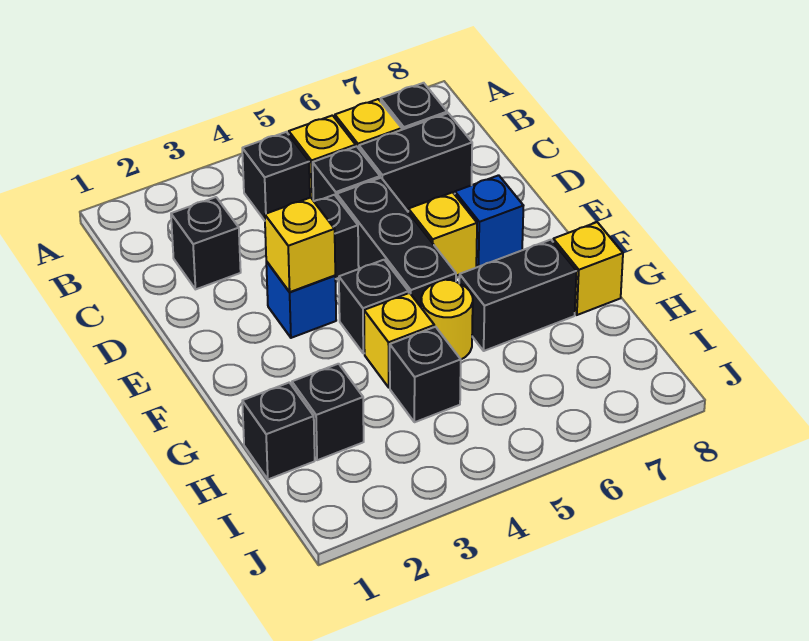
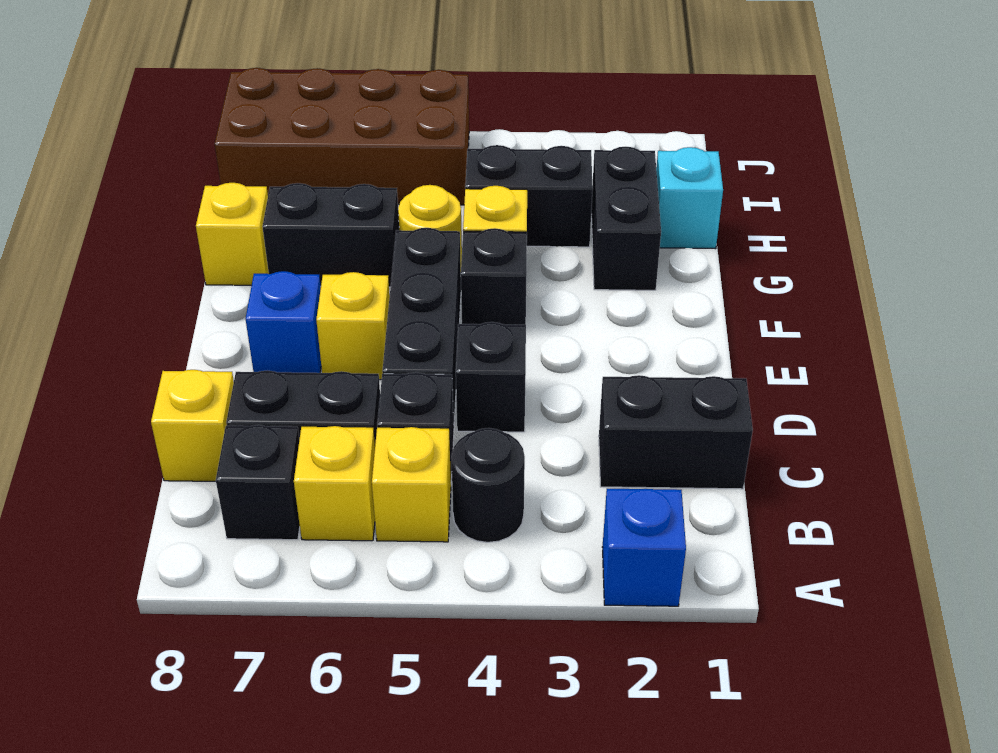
black 1x1 brick [242,132,310,221] -> black 1x1 round brick [451,428,525,542]
black 1x1 brick [171,197,241,289] -> black 1x2 brick [599,375,753,489]
blue 1x1 brick [266,261,336,338] -> blue 1x1 brick moved to [602,489,686,606]
yellow 1x1 brick [265,198,335,292] -> yellow 1x1 brick moved to [151,370,234,481]
black 1x1 brick [242,382,315,479] -> cyan 1x1 brick [656,147,723,249]
black 1x1 brick [292,364,364,460] -> black 1x2 brick [591,147,661,290]
black 1x1 brick [390,327,461,422] -> black 1x2 brick [465,145,593,247]
none -> brown 2x4 brick [215,68,469,205]

